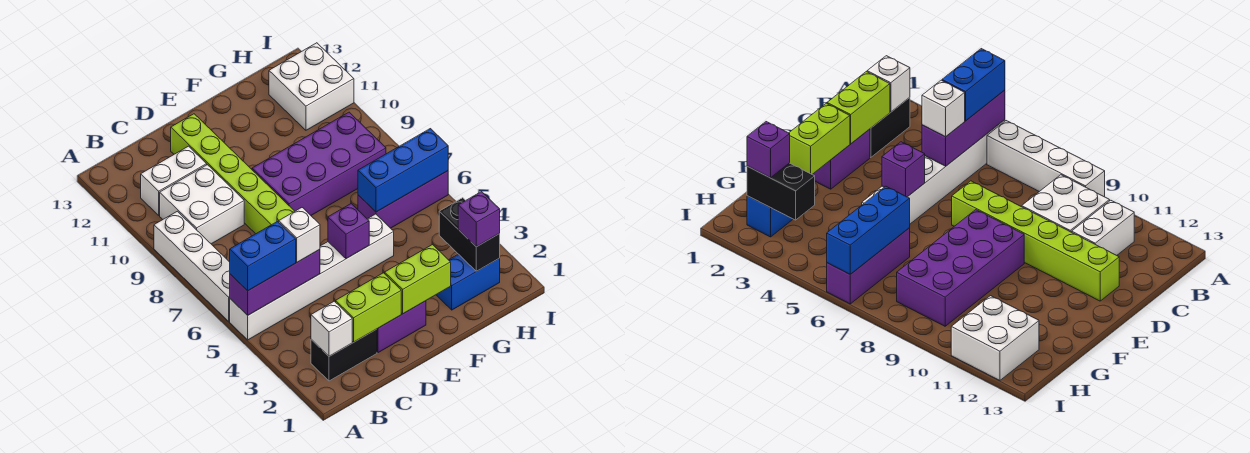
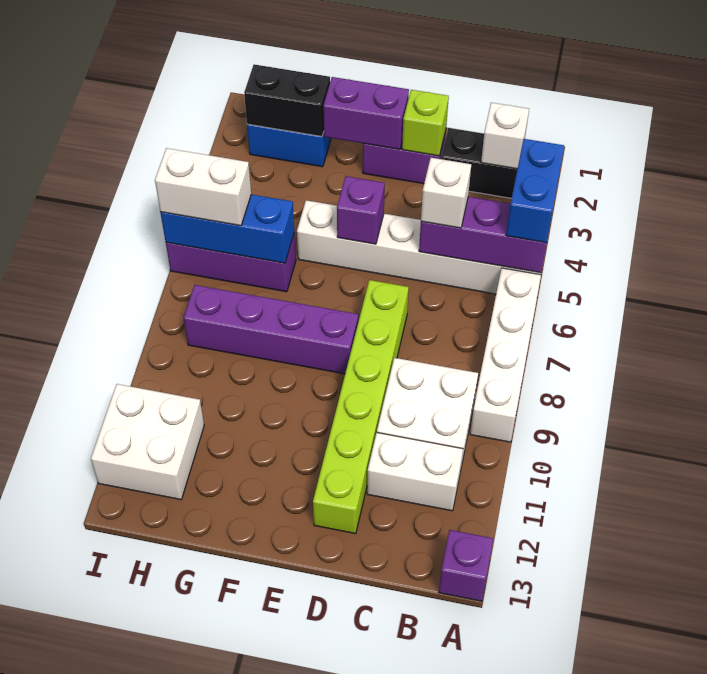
blue 1x2 brick [230,222,296,291] -> blue 1x2 brick turned to [506,139,564,243]
lime 1x2 brick [336,273,401,342] -> lime 1x1 brick [402,90,449,156]
lime 1x2 brick [385,245,451,314] -> purple 1x2 brick [323,77,409,149]
purple 2x4 brick [252,112,386,215] -> purple 1x4 brick [184,285,358,374]
black 1x2 brick [439,198,500,271] -> black 1x2 brick turned to [244,64,330,136]
purple 1x1 brick [458,192,500,247] -> purple 1x1 brick moved to [439,530,493,601]
none -> white 1x2 brick [155,148,251,226]

